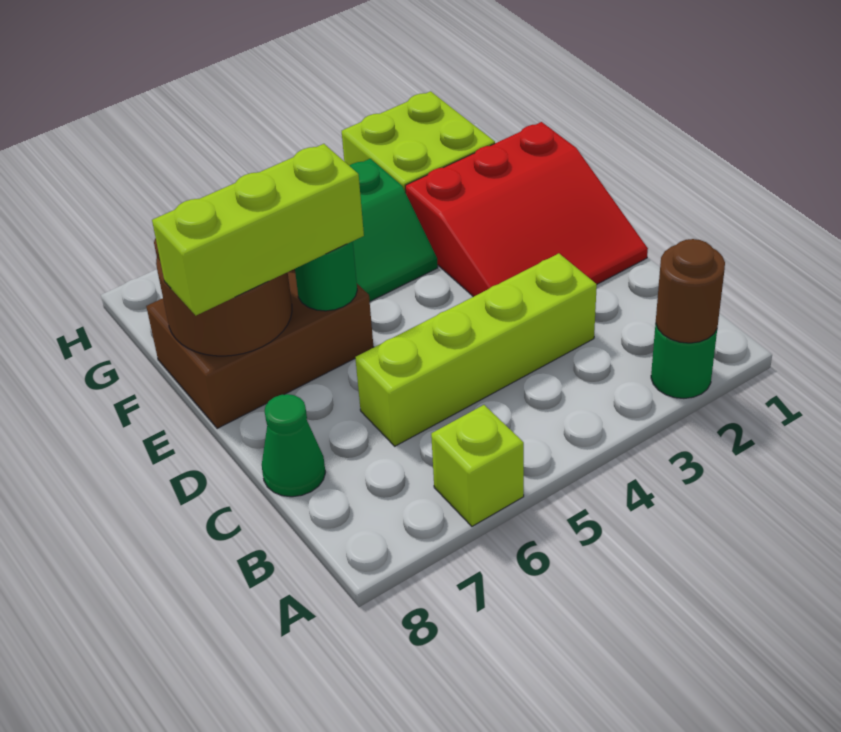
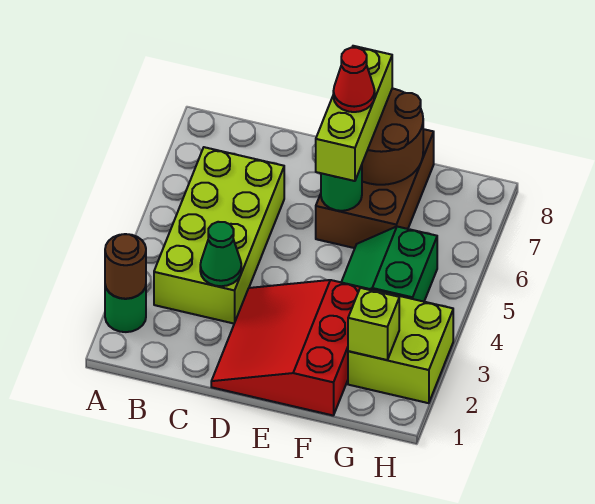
lime 1x1 brick [431,405,524,526] -> lime 1x1 brick moved to [348,288,399,360]
lime 1x4 brick [355,253,597,446] -> lime 2x4 brick [154,147,284,323]
green 1x1 cone [262,394,326,497] -> green 1x1 cone moved to [200,222,241,286]
none -> red 1x1 cone [333,48,375,112]

